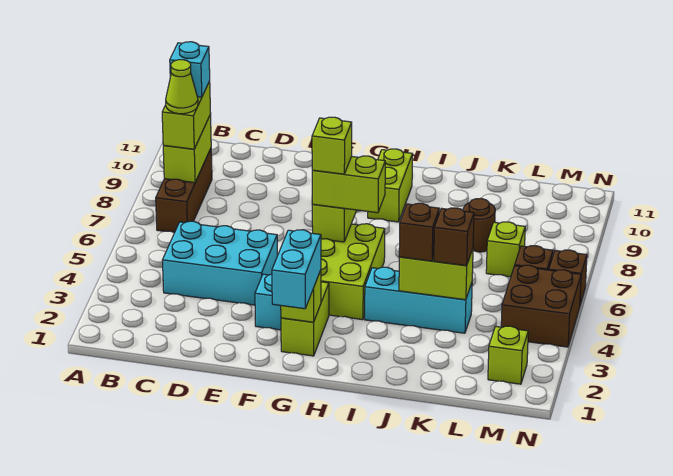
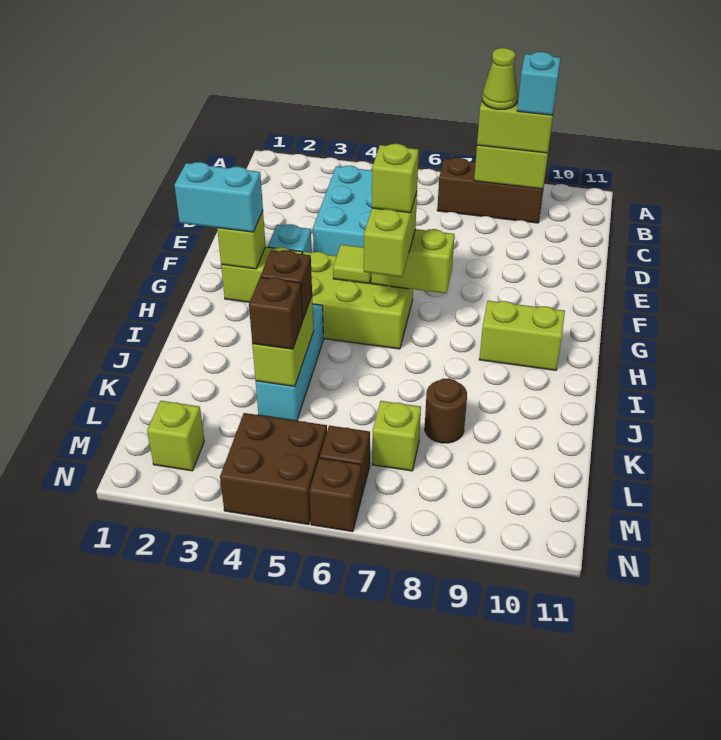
none -> lime 1x1 tile [333,245,371,283]

